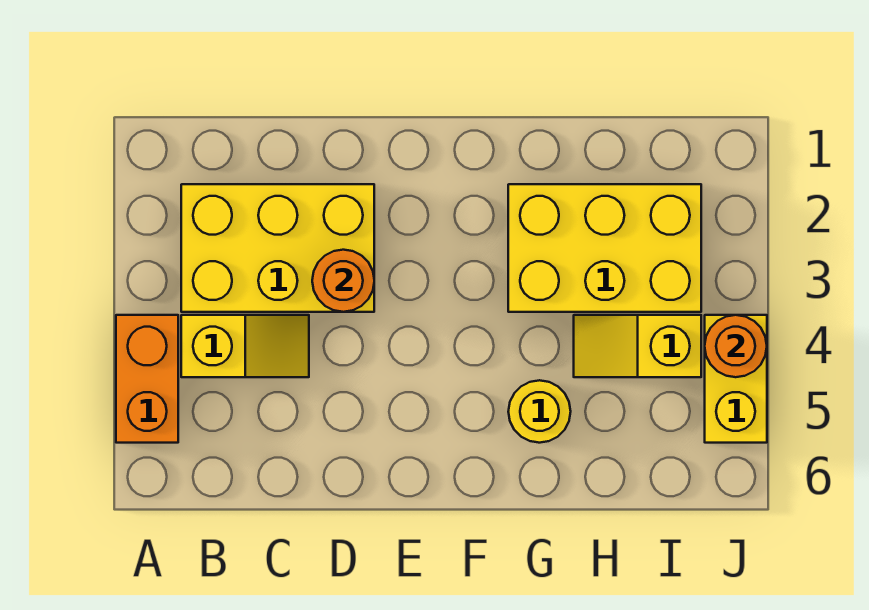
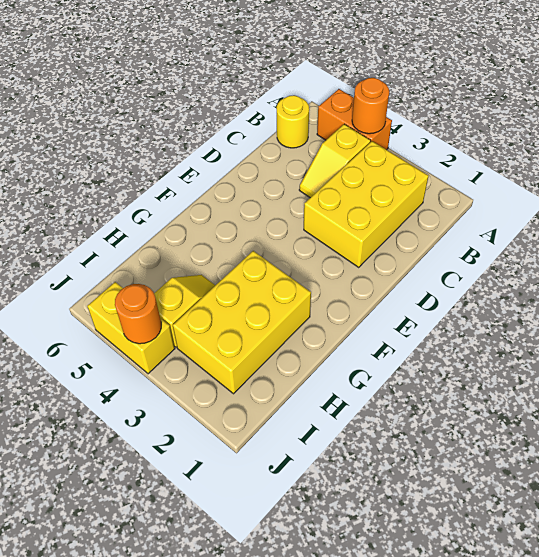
orange 1x1 round brick [312,250,374,312] -> orange 1x1 round brick moved to [352,78,389,134]
yellow 1x1 round brick [508,380,571,443] -> yellow 1x1 round brick moved to [276,95,309,148]

